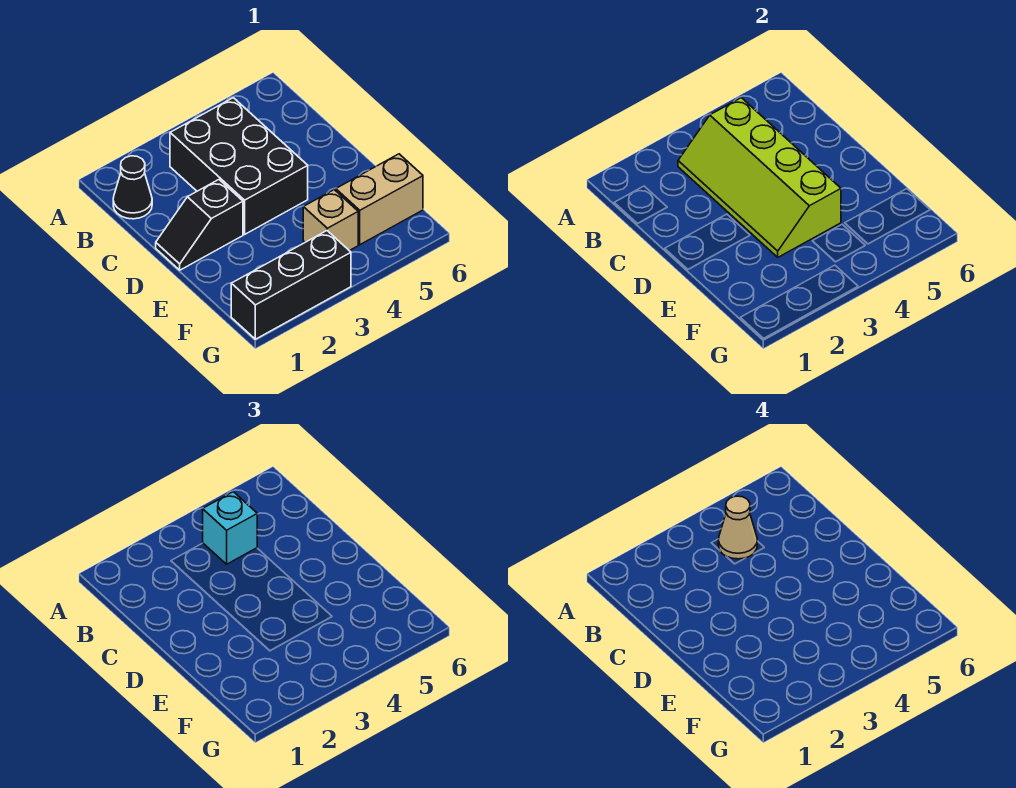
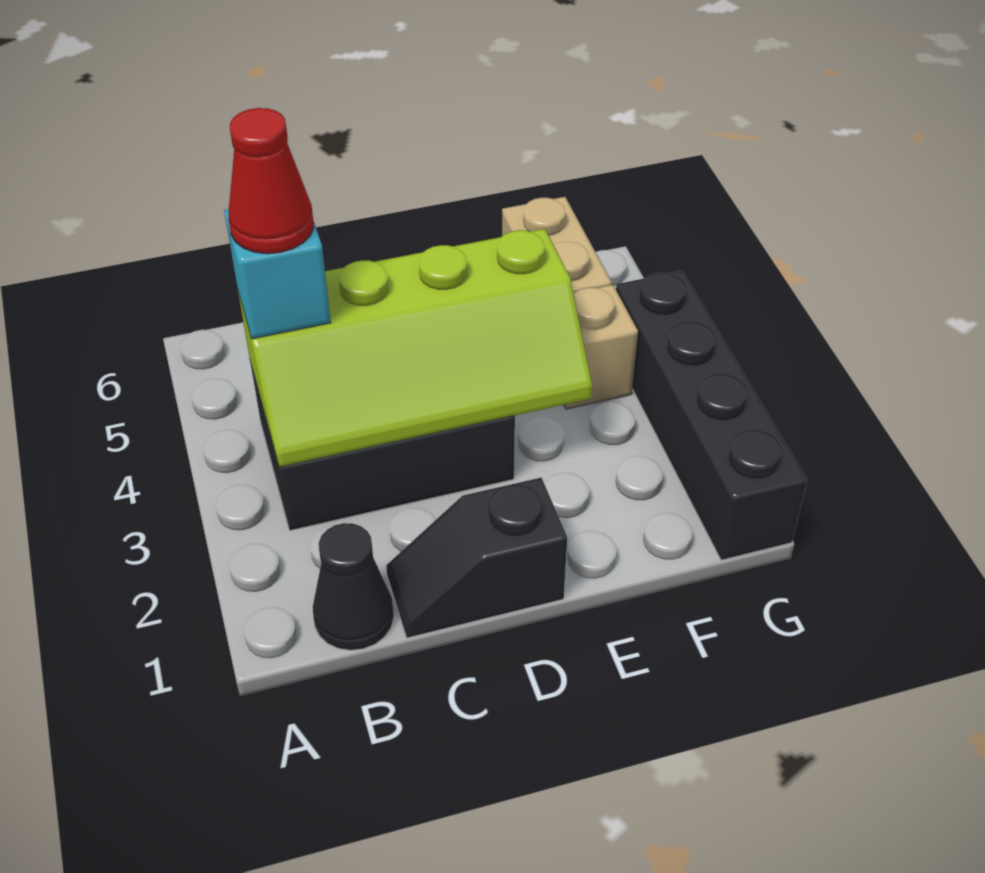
tan 1x1 cone [718,496,757,559] -> red 1x1 cone [228,108,314,254]
black 1x2 slope [156,180,243,270] -> black 1x2 slope turned to [386,478,567,638]
black 1x3 brick [231,231,351,339] -> black 1x4 brick [616,271,807,560]

